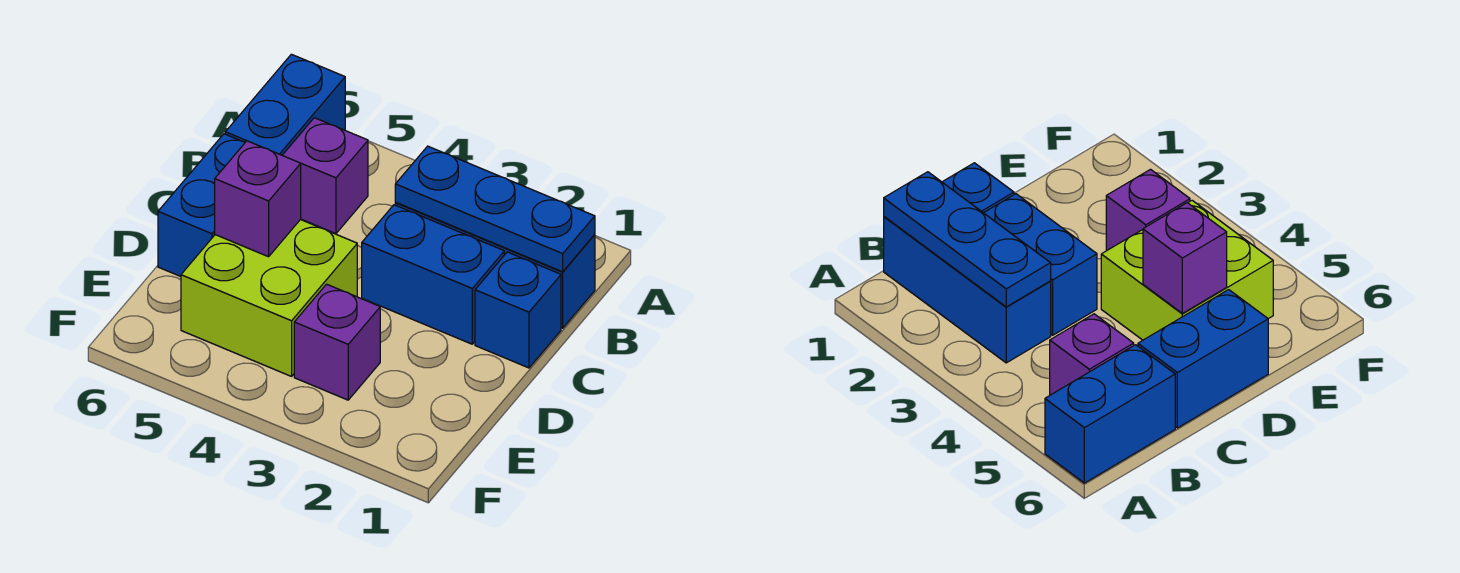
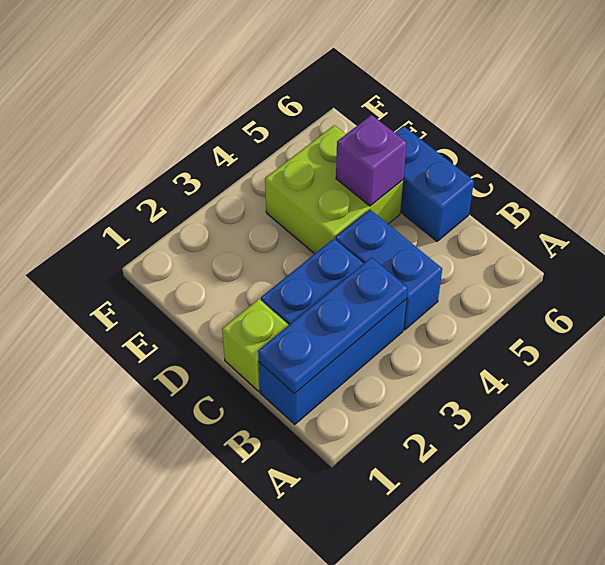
blue 1x2 brick [225,54,345,155] -> blue 1x2 brick moved to [336,210,442,330]
purple 1x1 brick [282,118,368,234] -> none
blue 1x1 brick [475,252,561,368] -> lime 1x1 brick [222,299,289,391]
purple 1x1 brick [294,284,380,400] -> none

